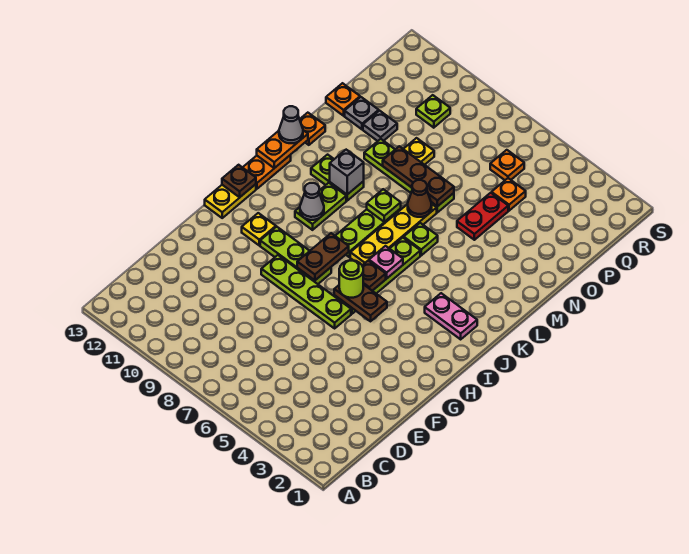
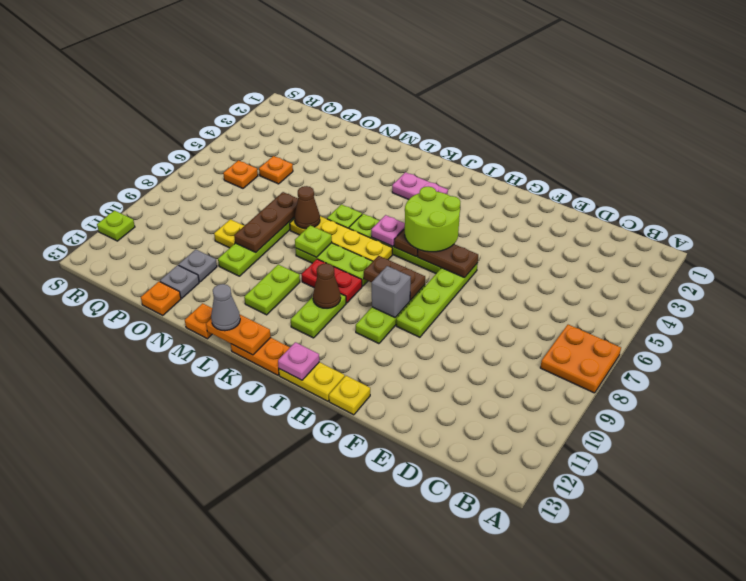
none -> orange 2x2 plate [540,325,621,393]
brown 1x2 plate [334,284,387,321] -> brown 1x2 plate turned to [418,244,478,278]
lime 1x1 round brick [339,260,363,298] -> lime 2x2 round brick [405,187,460,252]
yellow 1x1 plate [242,213,276,245] -> yellow 1x1 plate moved to [329,376,370,415]
brown 1x1 plate [222,165,256,197] -> pink 1x1 plate [278,342,319,380]
pink 1x2 plate [425,293,477,339] -> pink 1x2 plate turned to [392,172,448,199]
lime 1x2 plate [295,183,346,230] -> lime 1x2 plate turned to [291,294,346,338]
grey 1x1 cone [300,183,324,220] -> brown 1x1 cone [313,263,341,308]
grey 1x1 brick [330,150,364,195] -> grey 1x1 brick moved to [372,266,411,317]
red 1x2 plate [457,193,508,240] -> red 1x2 plate moved to [301,259,362,303]
lime 1x1 plate [416,95,450,128] -> lime 1x1 plate moved to [97,211,135,241]

